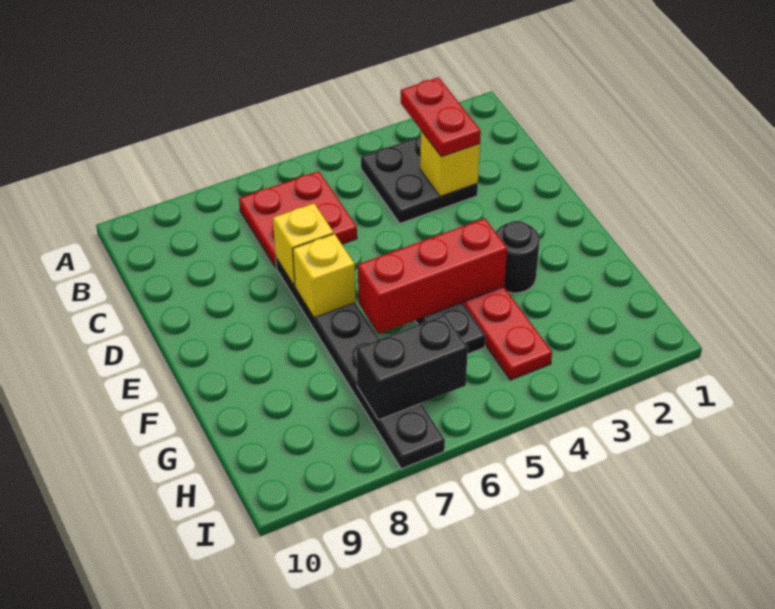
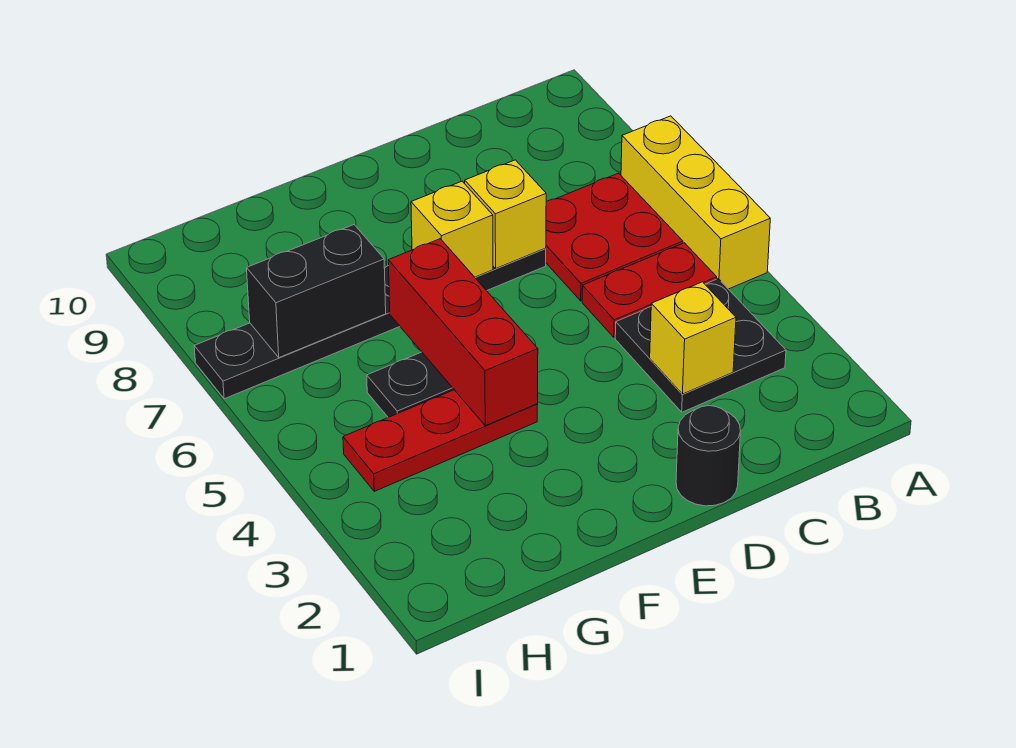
none -> yellow 1x3 brick [621,116,770,289]
red 1x2 plate [401,77,481,157] -> red 1x2 plate moved to [582,243,717,337]
black 1x1 round brick [496,221,540,293] -> black 1x1 round brick moved to [676,406,740,506]
black 1x2 brick [356,315,468,420] -> black 1x2 brick turned to [247,225,386,358]

